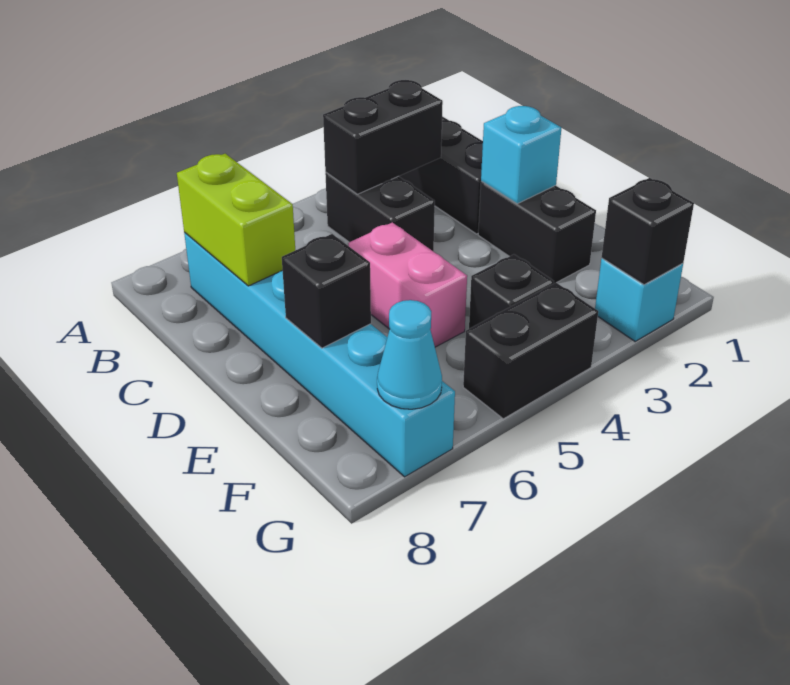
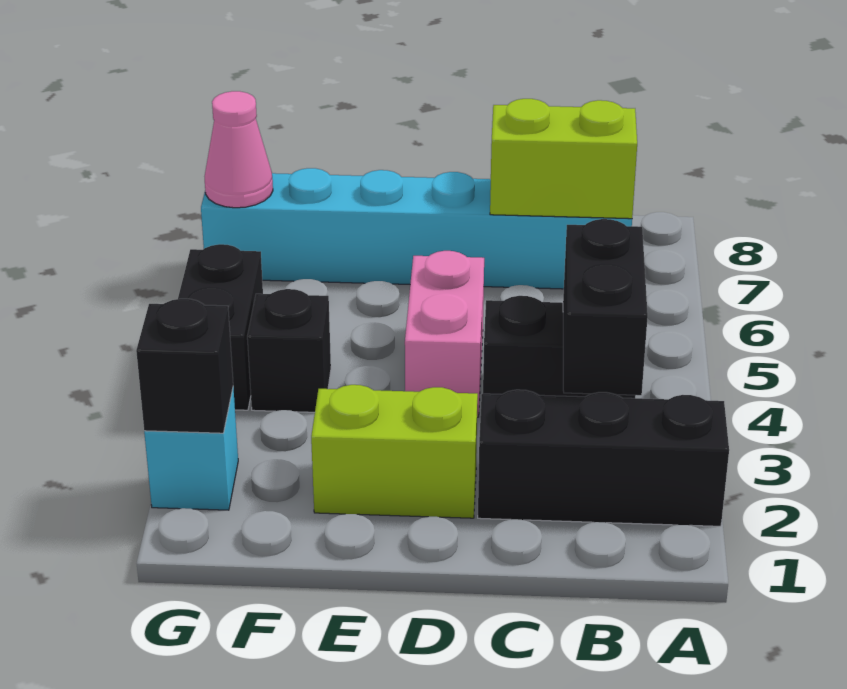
black 1x2 brick [478,181,596,283] -> lime 1x2 brick [311,385,478,518]
cyan 1x1 brick [481,106,561,204] -> none
pink 1x2 brick [348,222,467,347] -> pink 1x2 brick turned to [405,251,484,417]
black 1x1 brick [282,234,371,348] -> none
cyan 1x1 cone [377,300,442,409] -> pink 1x1 cone [205,91,273,208]

